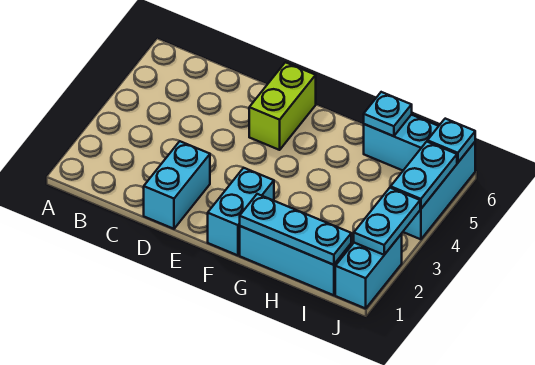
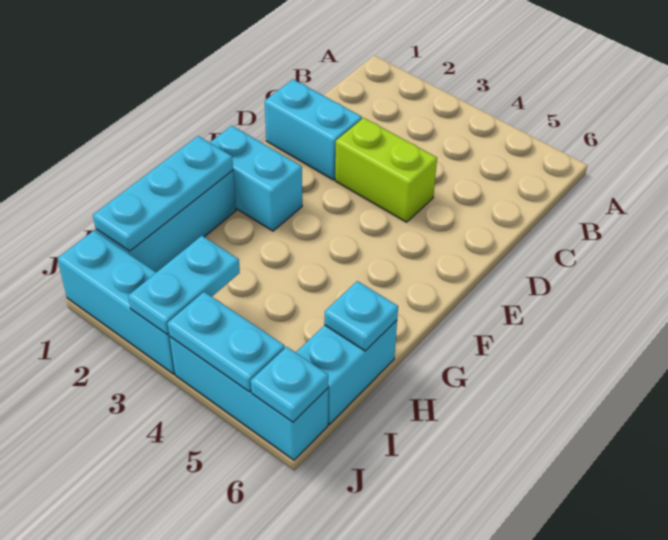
lime 1x2 brick [249,62,316,150] -> lime 1x2 brick moved to [335,118,437,222]
cyan 1x2 brick [335,234,402,308] -> cyan 1x3 brick [58,231,175,374]
cyan 1x2 plate [354,188,420,255] -> cyan 1x2 plate turned to [128,236,240,334]

